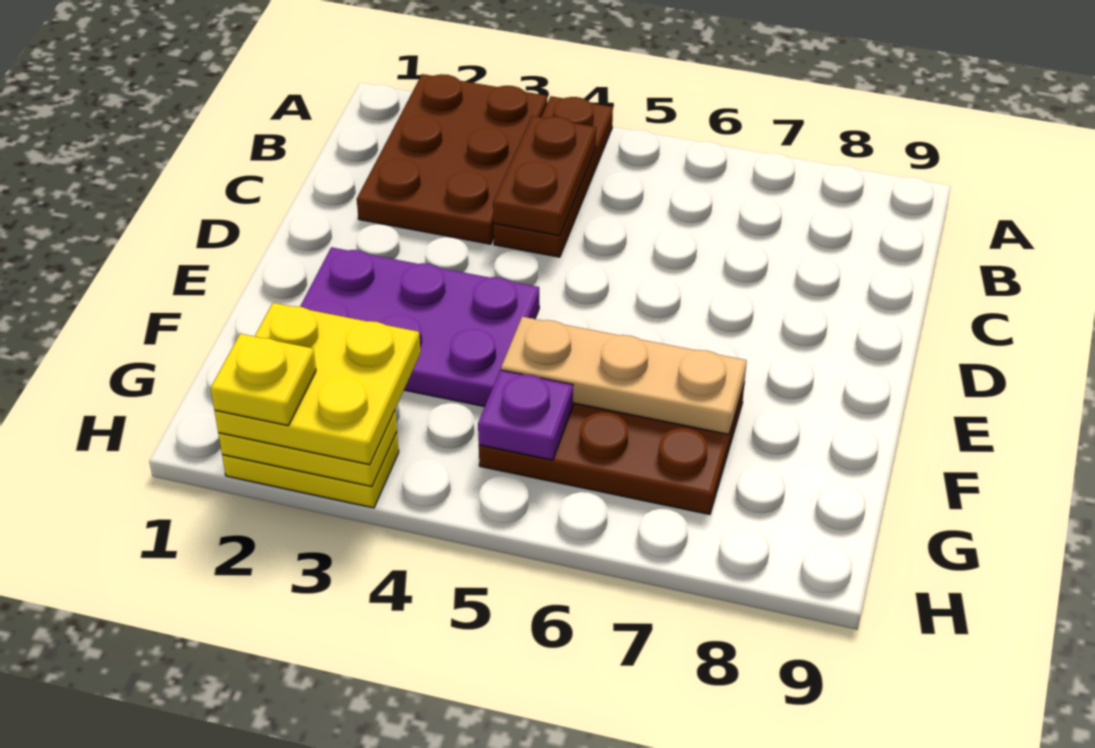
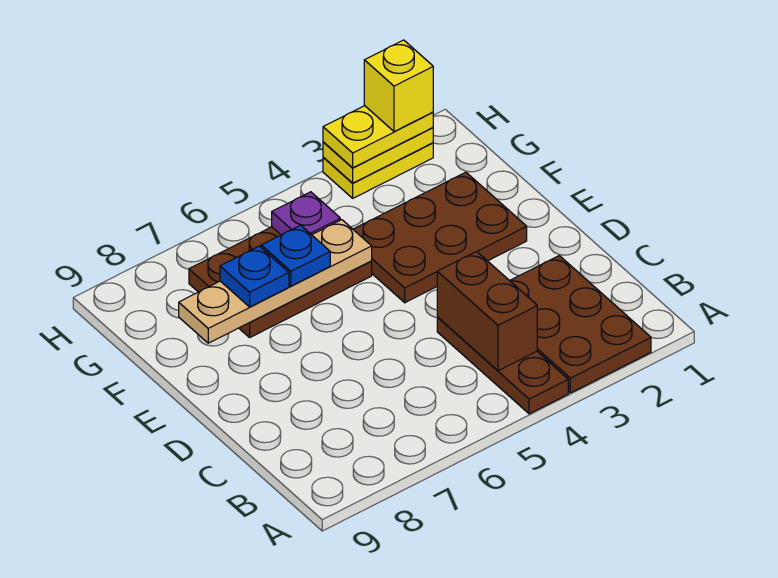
brown 1x2 plate [493,116,596,236] -> brown 1x2 brick [437,251,537,371]
purple 2x3 plate [300,247,539,407] -> brown 2x3 plate [353,172,527,303]
tan 1x3 plate [501,317,747,434] -> tan 1x4 plate [179,220,372,343]
none -> blue 1x1 plate [261,225,330,286]
none -> blue 1x1 plate [220,246,289,307]
yellow 2x2 plate [215,303,420,465] -> yellow 1x2 plate [323,106,433,168]
yellow 1x1 plate [211,334,316,426] -> yellow 1x1 brick [364,40,433,132]

